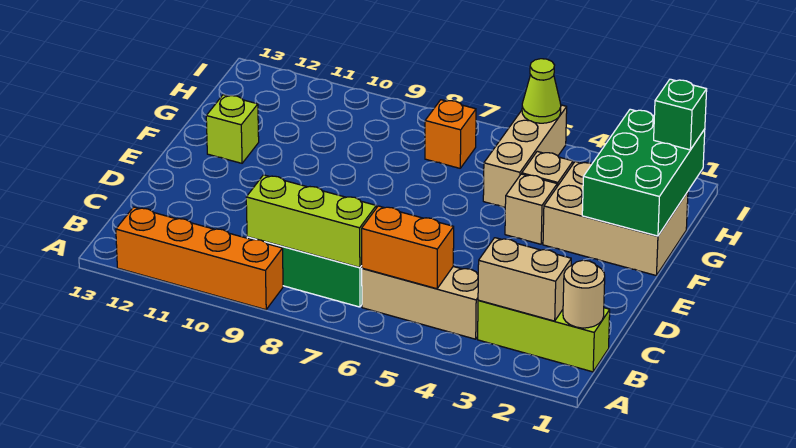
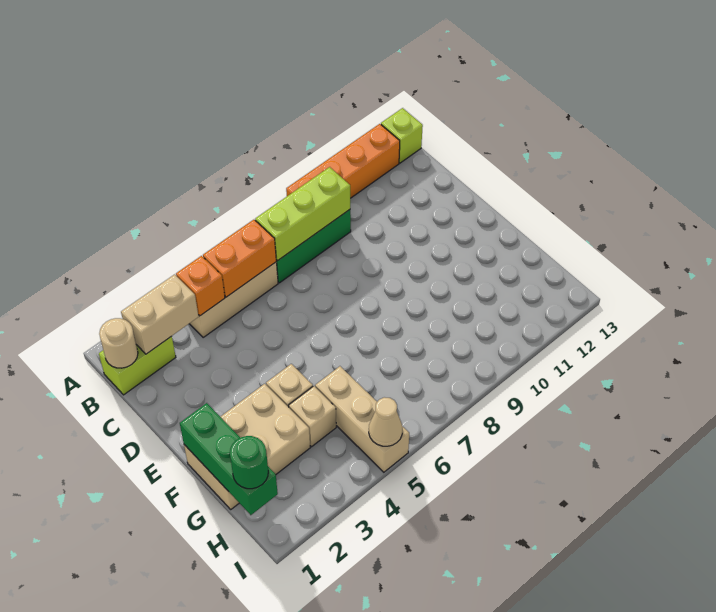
lime 1x3 brick [478,300,610,372] -> lime 1x2 brick [99,336,176,395]
green 2x3 brick [582,109,705,236] -> green 1x3 brick [180,403,278,515]
lime 1x1 brick [206,95,259,163] -> lime 1x1 brick moved to [381,108,423,163]
green 1x1 brick [654,79,707,150] -> green 1x1 round brick [230,436,268,489]
orange 1x1 brick [425,100,476,168] -> orange 1x1 brick moved to [176,256,225,316]
lime 1x1 cone [522,59,561,123] -> tan 1x1 cone [369,397,403,446]

